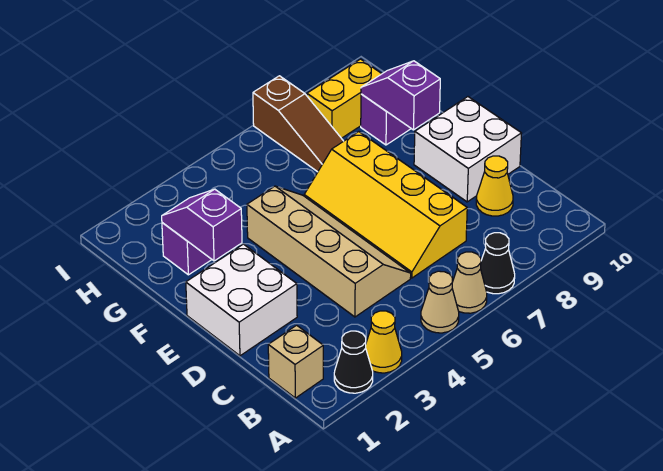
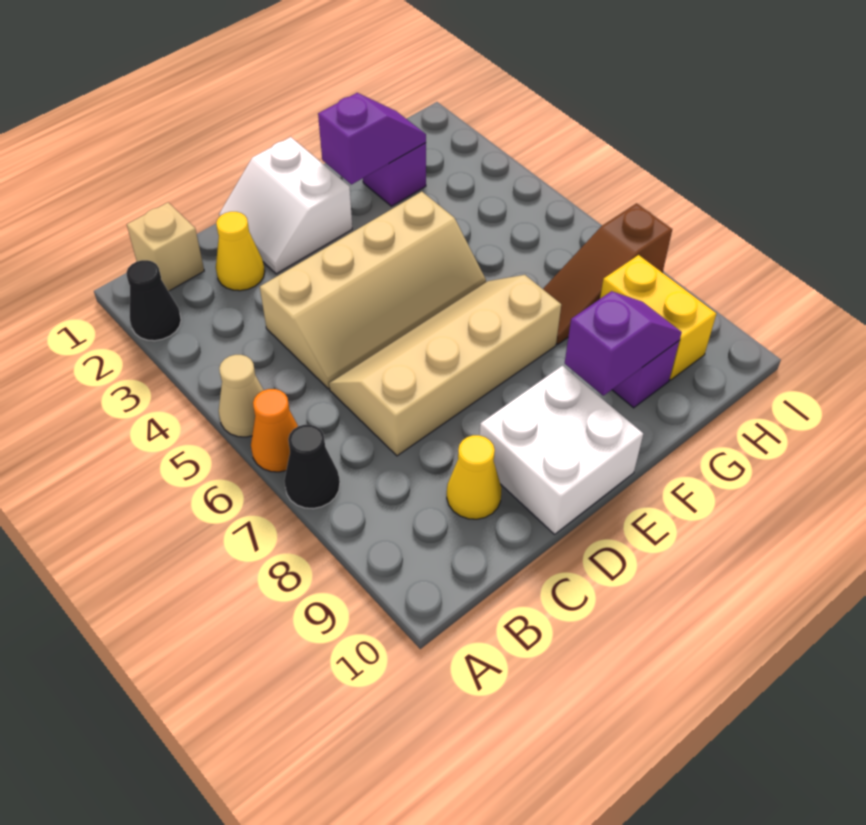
yellow 1x1 cone [366,311,402,373] -> yellow 1x1 cone moved to [216,212,265,291]
tan 1x1 cone [452,252,487,313] -> orange 1x1 cone [251,389,298,472]
yellow 2x4 slope [304,132,467,278] -> tan 2x4 slope [329,275,561,456]
white 2x2 brick [186,244,297,356] -> white 2x2 slope [219,137,352,274]

